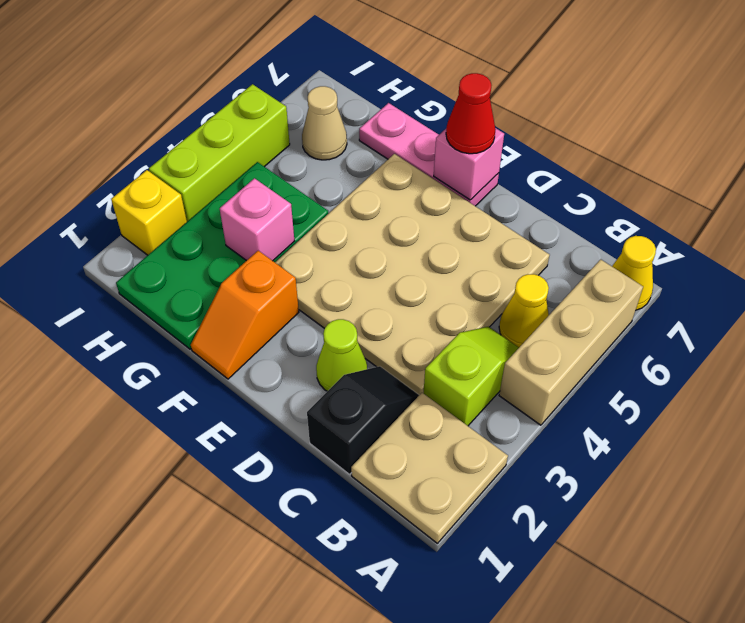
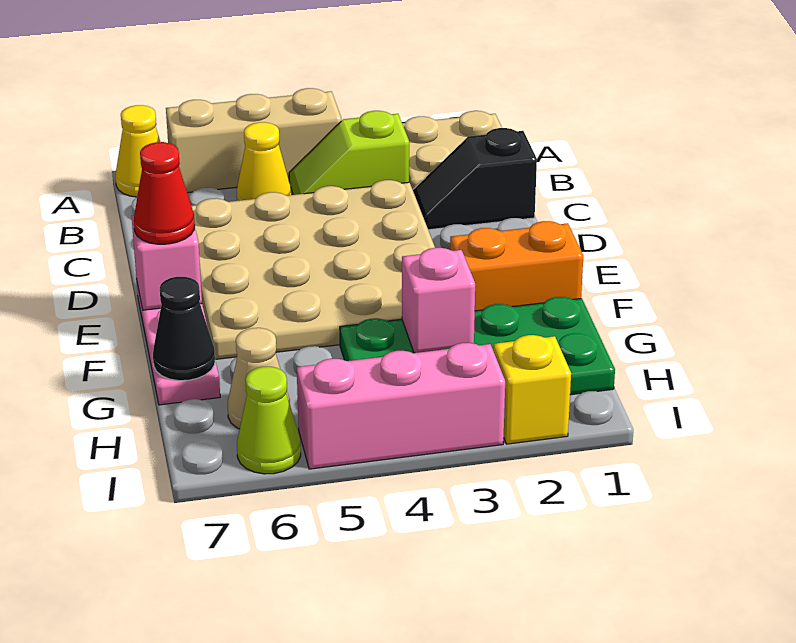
lime 1x1 cone [316,319,367,391] -> lime 1x1 cone moved to [237,367,301,474]
orange 1x2 slope [191,251,299,379] -> orange 1x2 brick [450,221,583,311]
none -> black 1x1 cone [153,277,215,381]
lime 1x3 brick [149,84,290,222] -> pink 1x3 brick [297,343,505,469]

